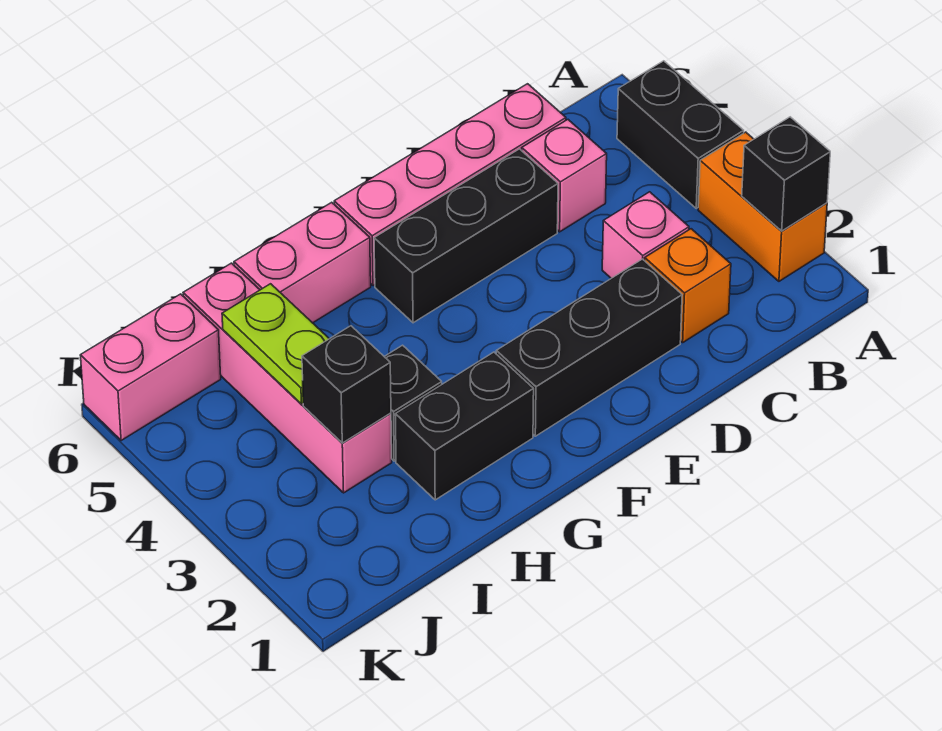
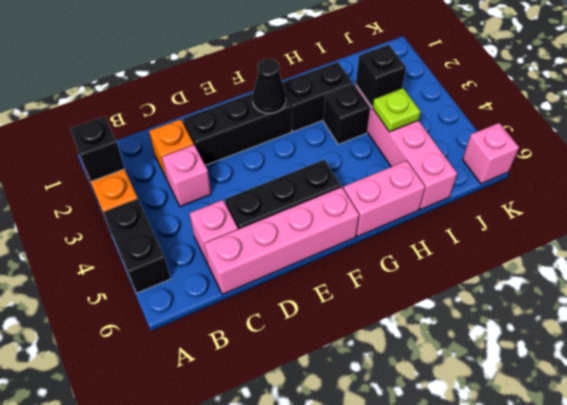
none -> black 1x1 cone [253,59,286,113]
lime 1x2 plate [222,284,329,404] -> lime 1x1 plate [373,88,421,132]
pink 1x2 brick [80,294,221,441] -> pink 1x1 brick [463,123,519,184]

